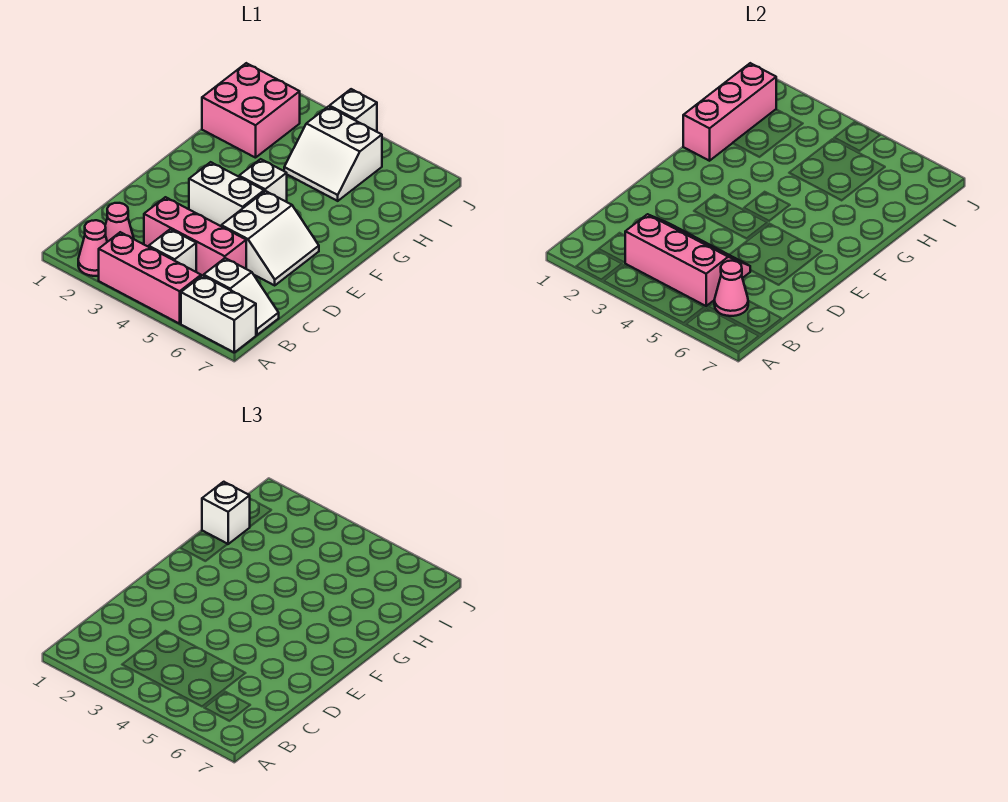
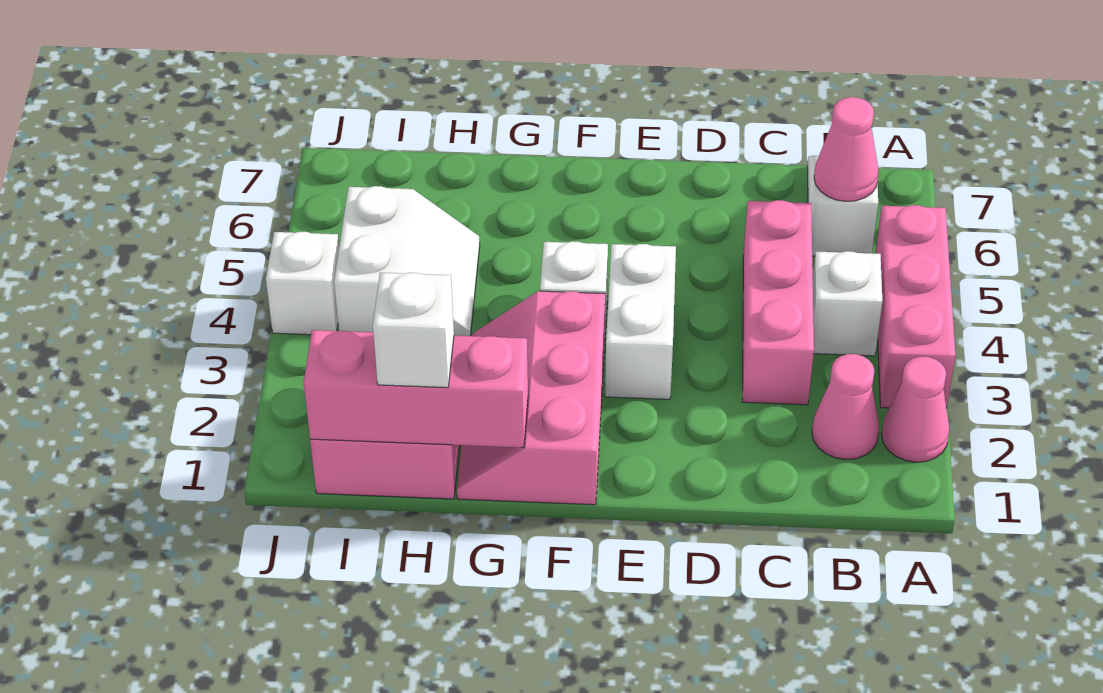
white 1x2 brick [181,276,256,352] -> none
pink 2x3 slope [625,214,750,306] -> pink 2x3 slope moved to [457,291,605,505]
white 2x2 slope [221,191,319,285] -> none

